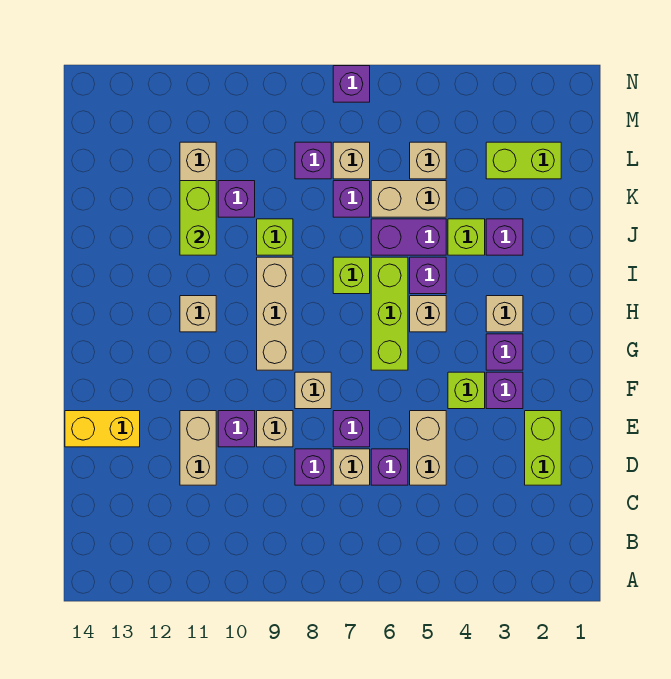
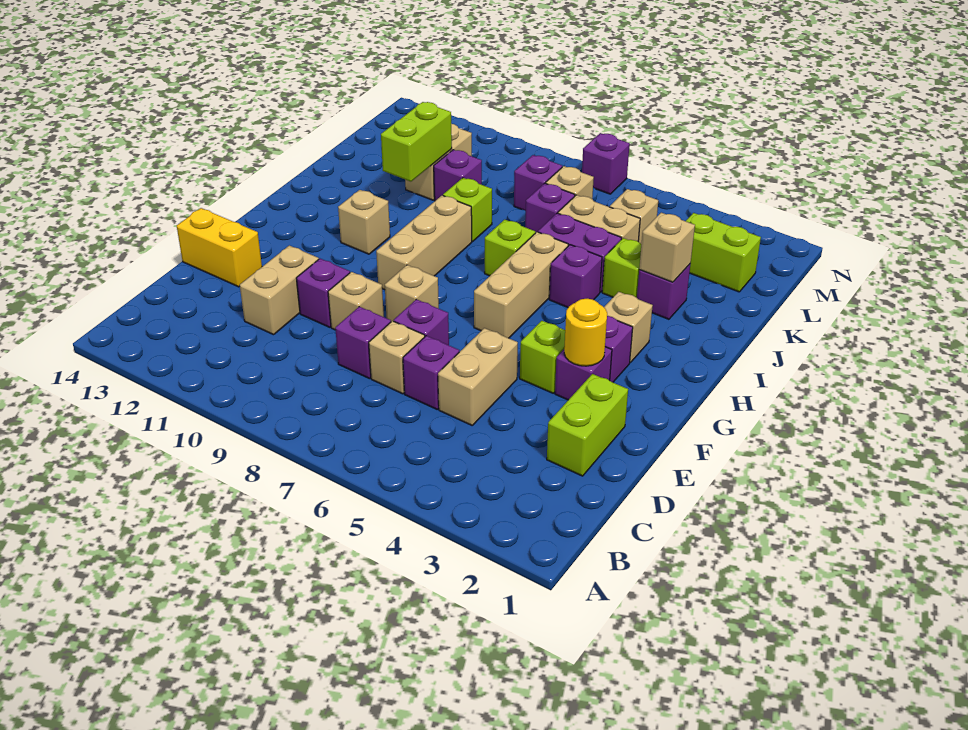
none -> yellow 1x1 round brick [564,299,607,366]
lime 1x3 brick [371,257,408,370] -> tan 1x3 brick [474,232,568,338]
tan 1x1 brick [410,296,446,332] -> tan 1x1 brick moved to [639,213,695,282]

